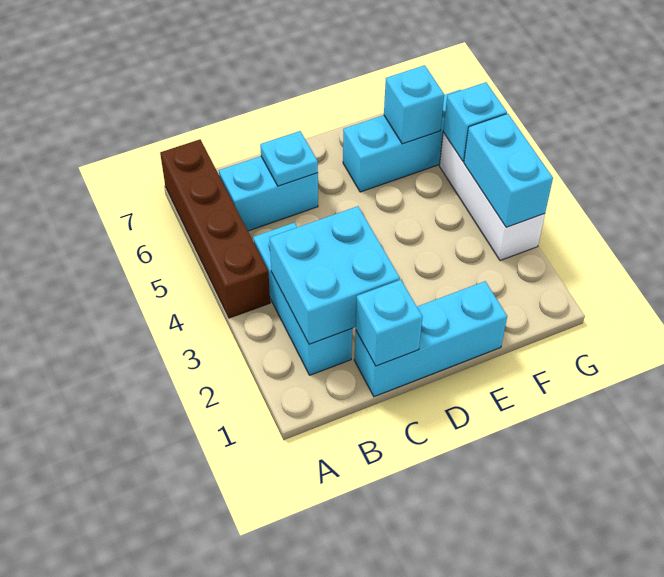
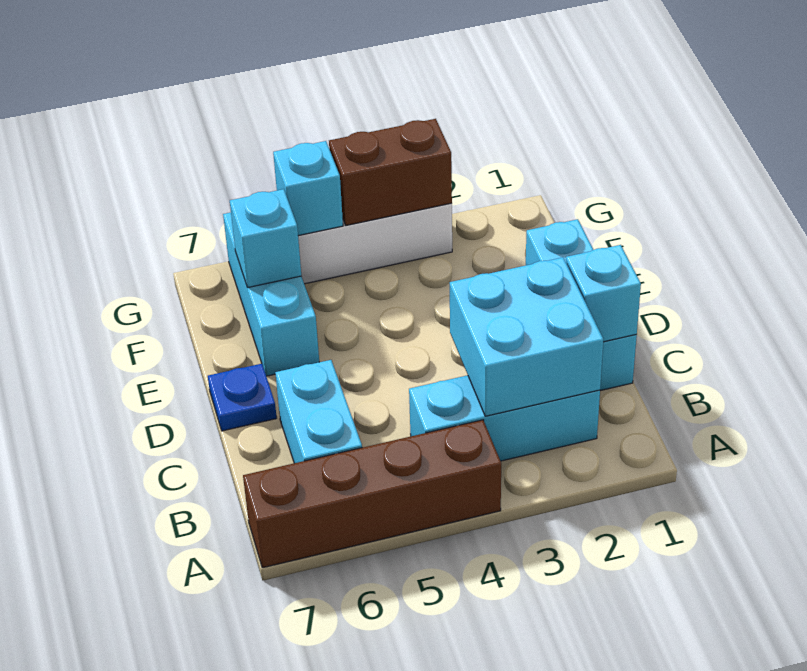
cyan 1x1 plate [260,131,318,186] -> none
none -> blue 1x1 plate [208,364,277,431]
cyan 1x2 brick [464,114,553,227] -> brown 1x2 brick [329,119,452,225]

